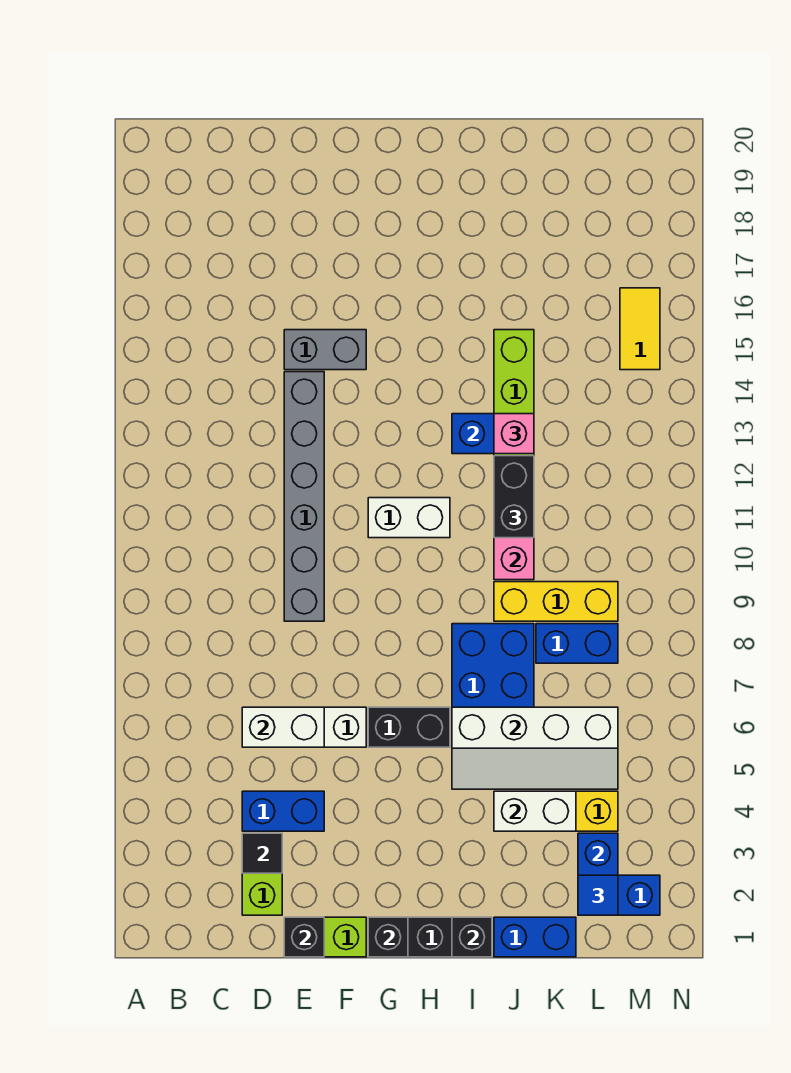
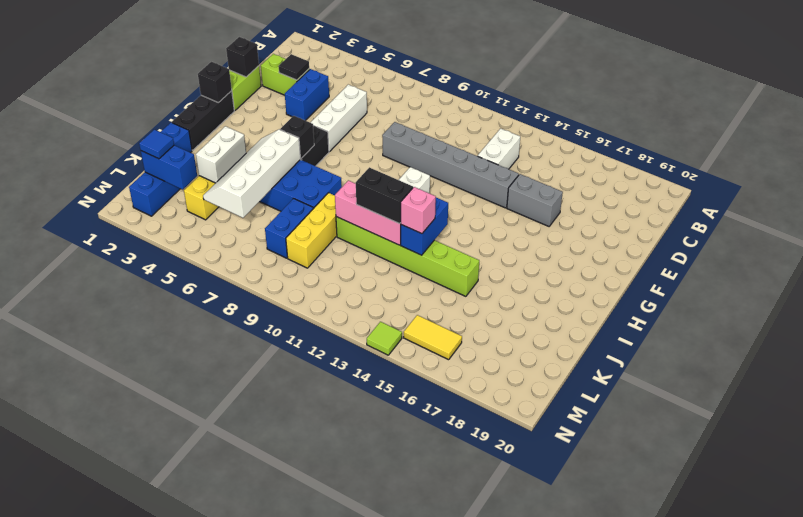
white 1x2 brick [242,707,324,747] -> white 1x2 brick moved to [478,128,520,169]
grey 1x2 brick [284,330,366,370] -> grey 1x2 brick turned to [507,174,563,226]
black 1x1 brick [452,917,492,957] -> black 1x1 brick moved to [280,116,314,159]
none -> lime 1x1 tile [367,322,402,355]

